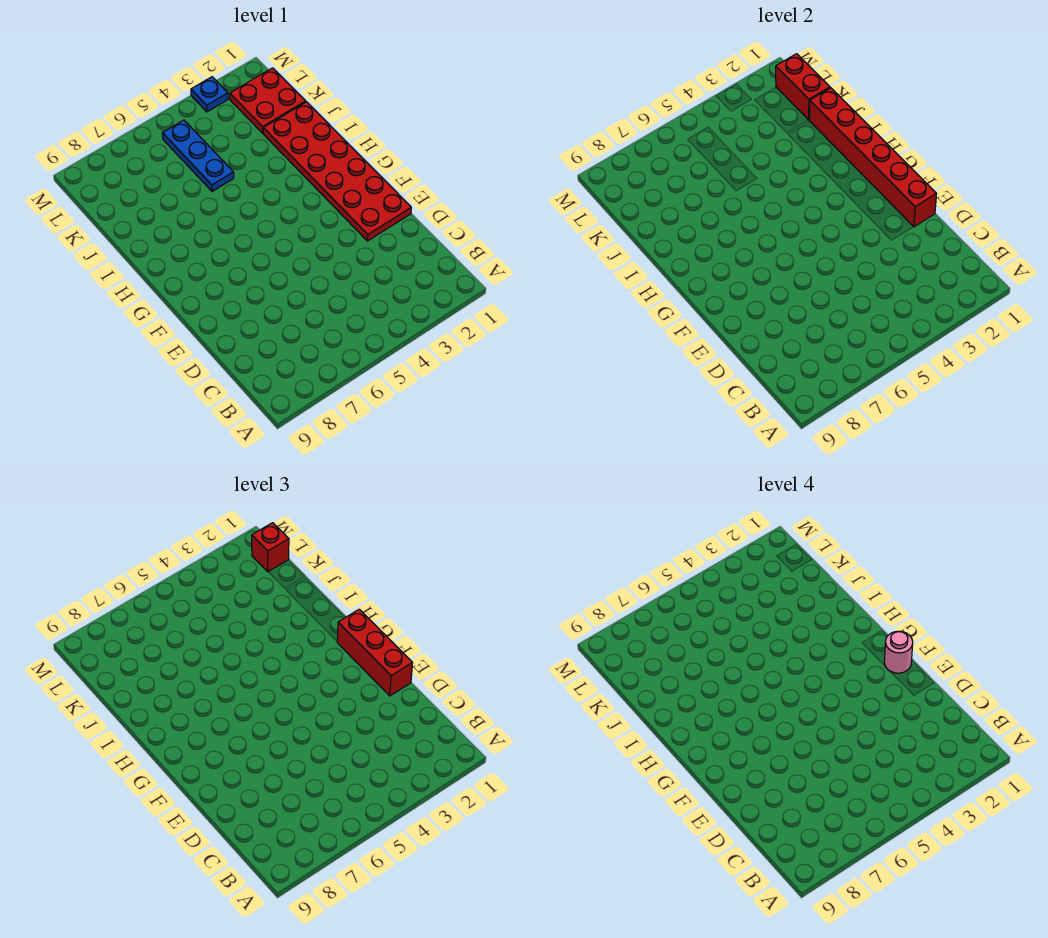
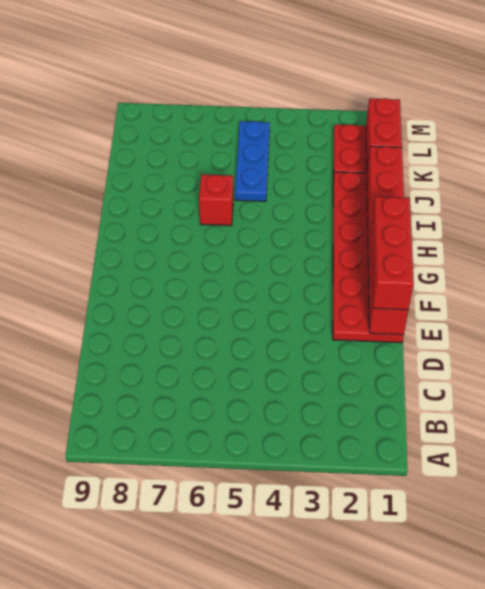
pink 1x1 round brick [884,631,913,673] -> none
red 1x1 brick [252,523,289,572] -> red 1x1 brick moved to [199,174,233,226]
blue 1x1 plate [191,77,228,112] -> none

